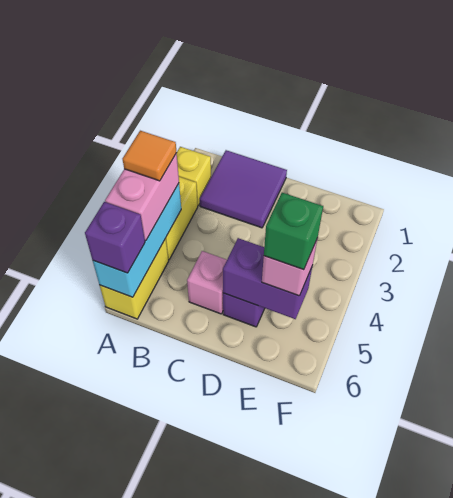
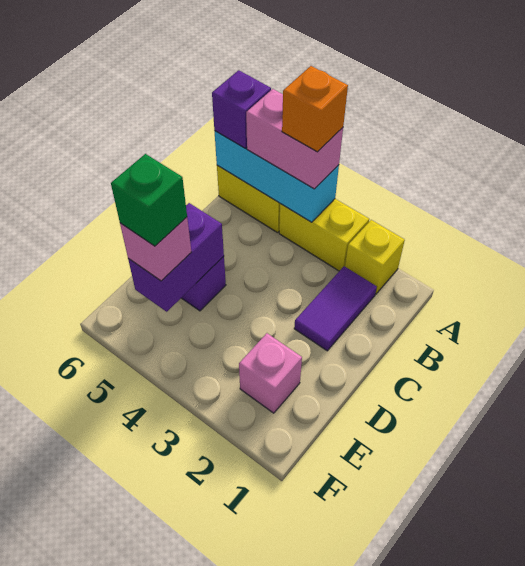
orange 1x1 tile [123,131,177,181] -> orange 1x1 brick [282,66,348,152]
purple 2x2 tile [200,150,287,228] -> purple 1x2 tile [294,266,377,351]
pink 1x1 brick [187,251,227,314] -> pink 1x1 brick moved to [239,333,302,413]

